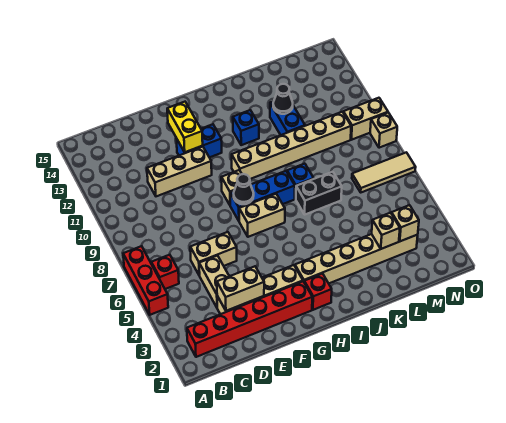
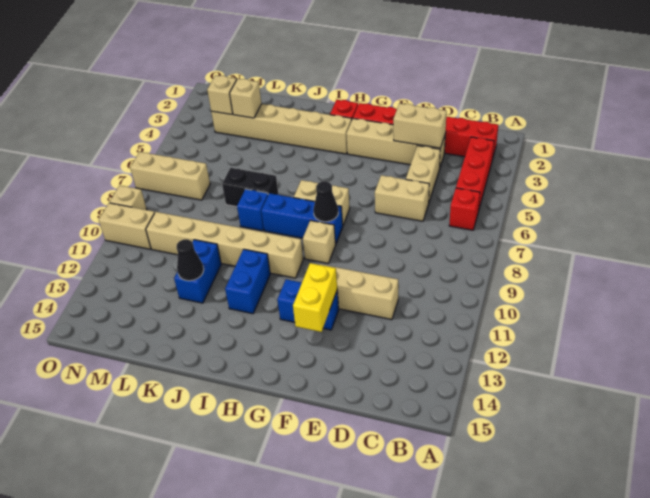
red 1x3 brick [123,246,168,315] -> red 1x3 brick moved to [456,137,494,211]
blue 1x1 brick [233,110,259,145] -> blue 1x2 brick [225,249,270,314]
tan 1x3 tile [352,152,416,192] -> tan 1x3 brick [130,152,210,200]

